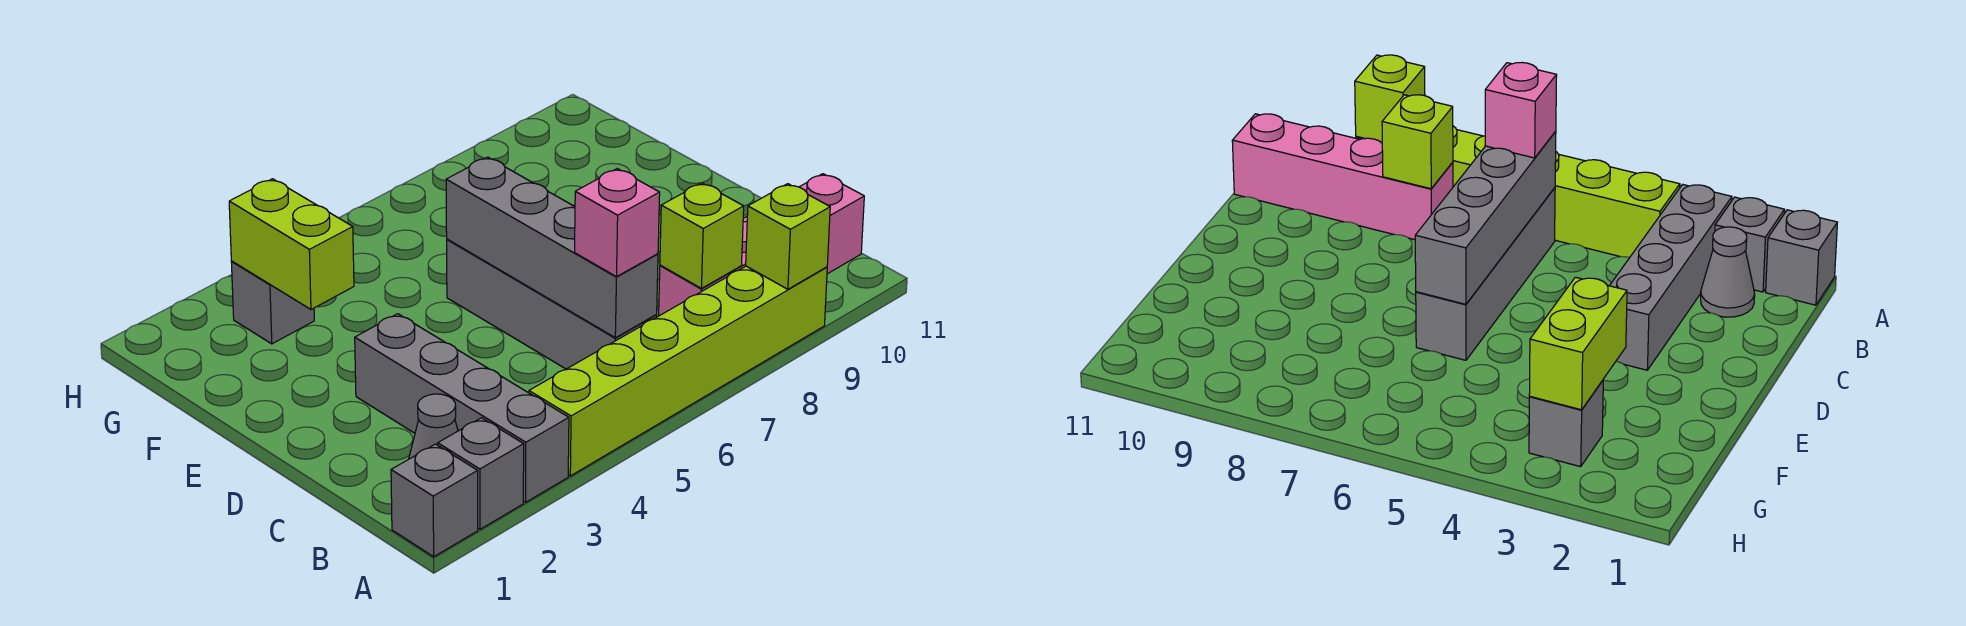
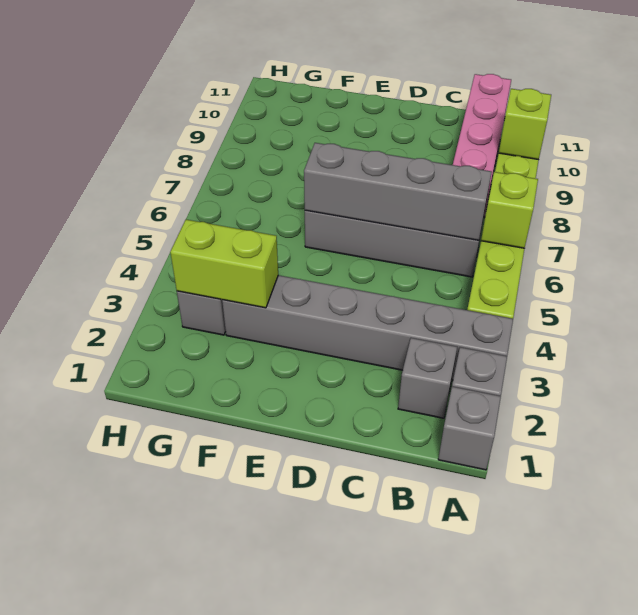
grey 1x4 brick [355,314,569,502] -> grey 1x6 brick [222,275,513,380]
grey 1x1 cone [409,394,458,459] -> grey 1x1 brick [398,338,457,418]
pink 1x1 brick [575,169,660,277] -> none
lime 1x1 brick [660,183,744,288] -> lime 1x1 brick moved to [481,172,538,248]

